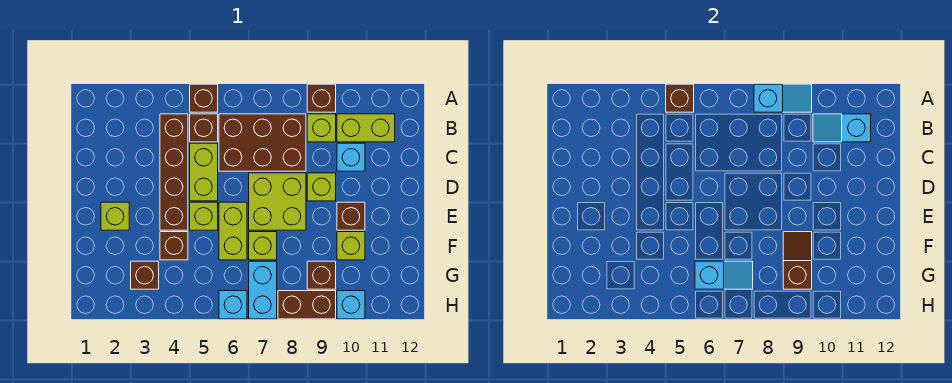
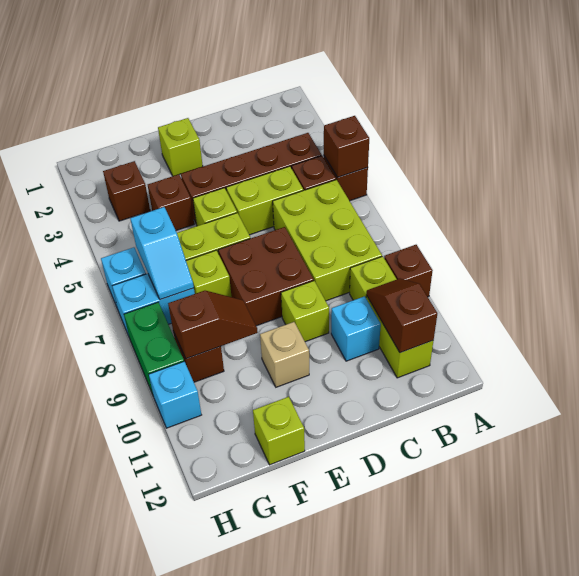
cyan 1x2 slope [754,84,812,112] -> none
brown 2x3 brick [219,114,306,171] -> lime 2x3 brick [273,180,382,301]
cyan 1x2 slope [813,114,871,142] -> brown 1x2 slope [367,279,437,353]
lime 2x2 brick [249,173,306,230] -> brown 2x2 brick [218,227,314,326]
brown 1x1 brick [337,202,365,230] -> tan 1x1 brick [260,322,309,387]
lime 1x1 brick [337,232,365,260] -> lime 1x1 brick moved to [253,397,305,465]
brown 1x2 brick [278,291,336,319] -> green 1x2 brick [124,302,184,395]

